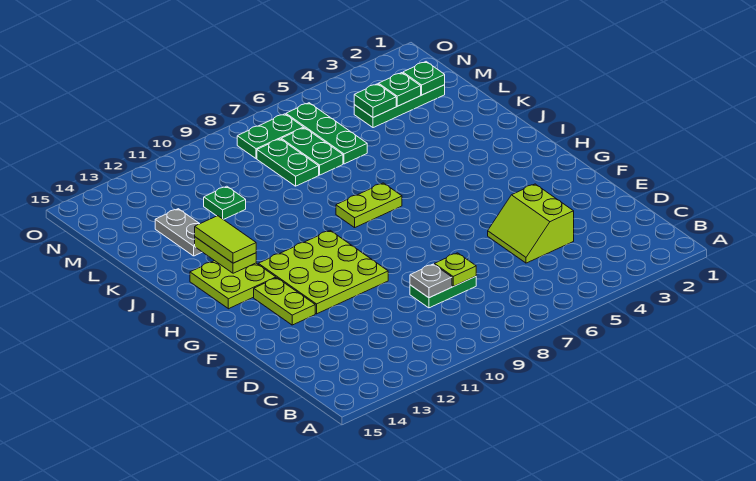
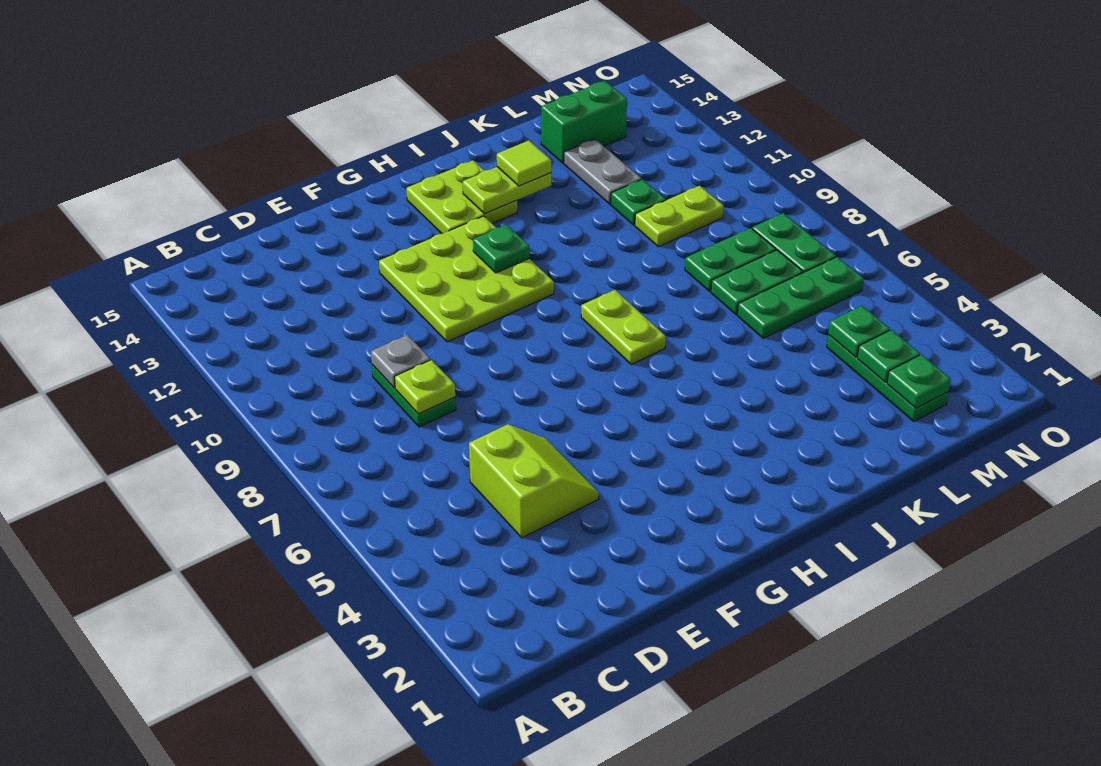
lime 2x2 slope [488,184,574,263] -> lime 2x2 slope turned to [469,424,599,538]
lime 1x2 plate [254,278,315,325] -> lime 1x2 plate moved to [635,186,724,247]
none -> green 1x1 plate [473,225,530,273]
lime 1x2 tile [195,216,256,263] -> lime 1x1 tile [497,141,551,186]
grey 1x2 plate [155,209,202,256] -> grey 1x2 plate turned to [564,139,641,204]
none -> green 1x2 brick [541,81,627,163]

